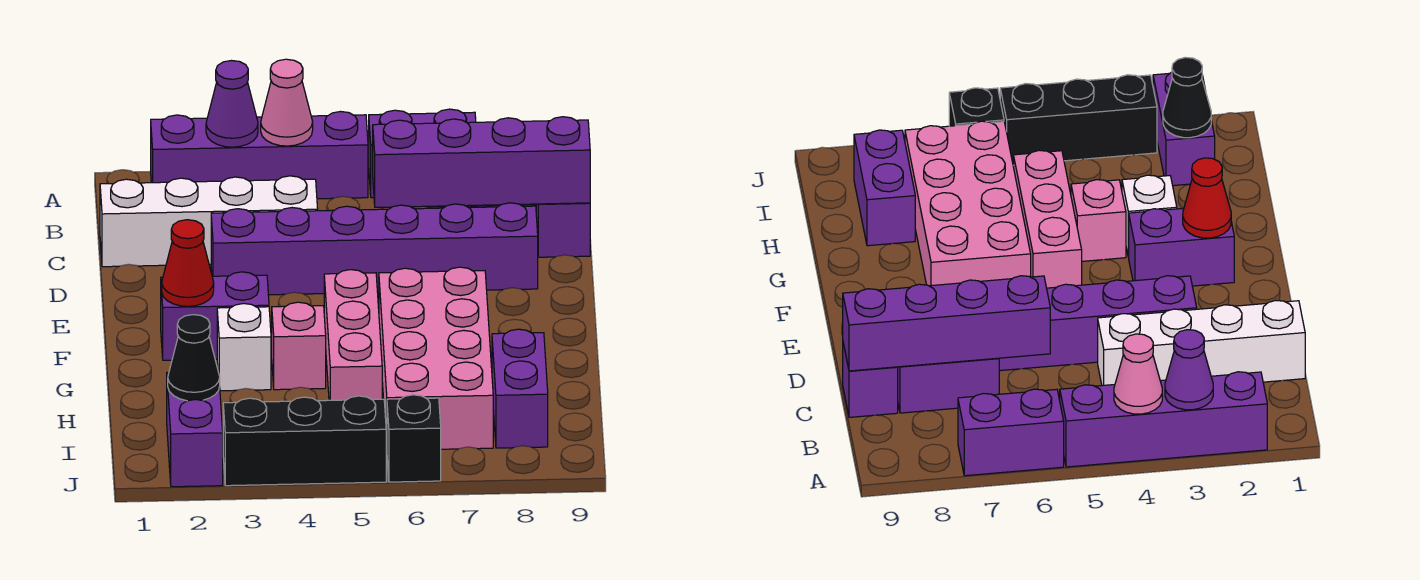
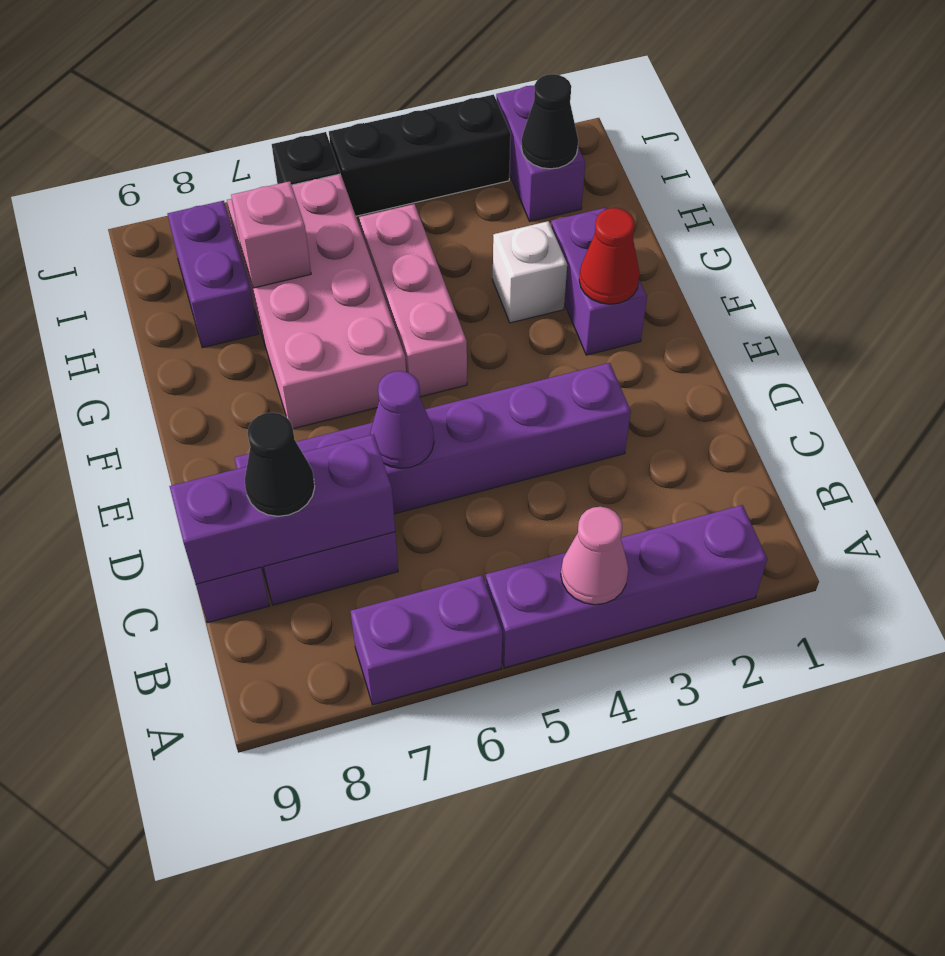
purple 1x1 cone [206,61,258,147] -> purple 1x1 cone moved to [370,371,434,468]
white 1x4 brick [100,176,318,267] -> none
purple 1x4 brick [373,117,590,207] -> purple 1x3 brick [170,434,395,584]
none -> black 1x1 cone [245,412,315,516]
purple 1x2 brick [161,272,269,360] -> purple 1x2 brick turned to [551,208,647,355]
pink 1x1 brick [272,302,326,390] -> pink 1x1 brick moved to [231,181,311,288]

